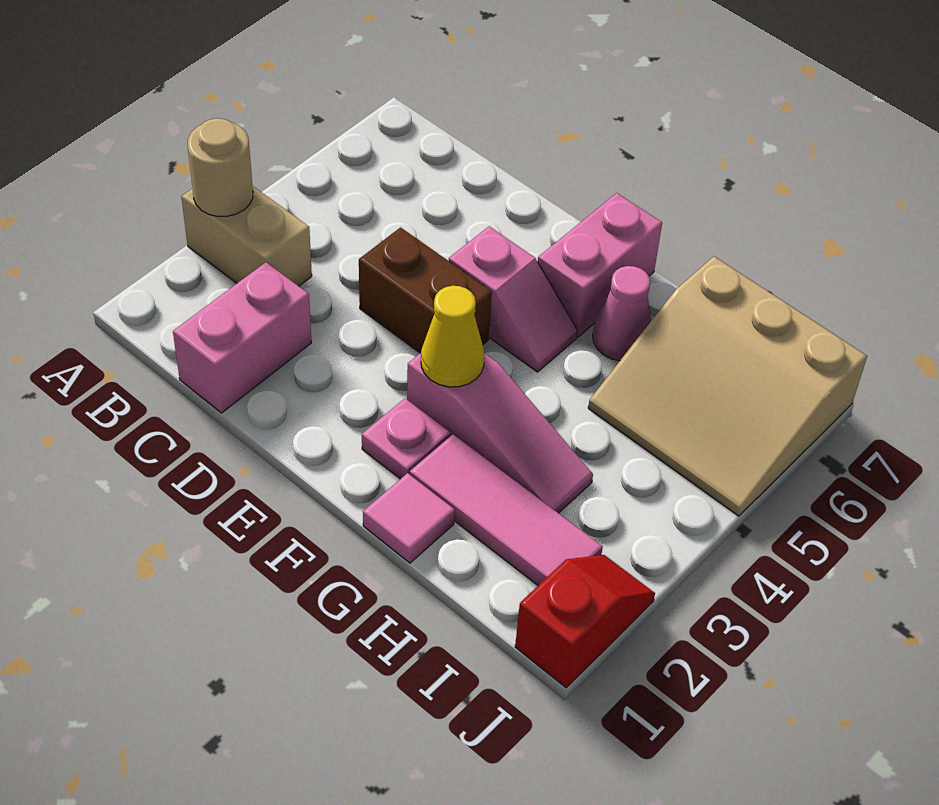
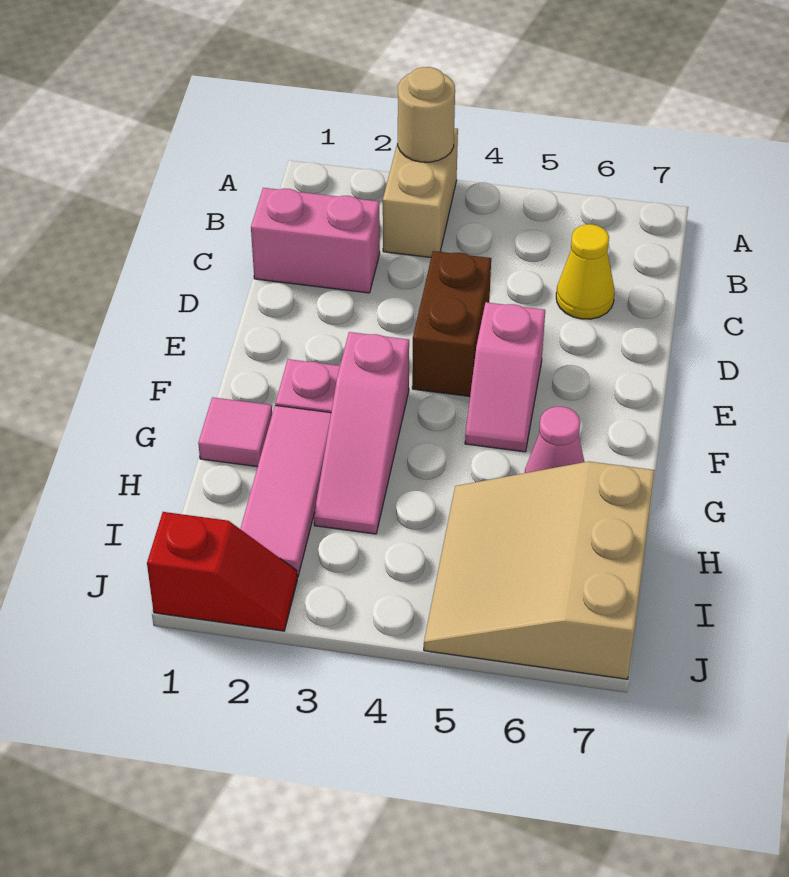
yellow 1x1 cone [421,286,484,387] -> yellow 1x1 cone moved to [556,224,615,319]
pink 1x2 brick [538,193,662,337] -> none

